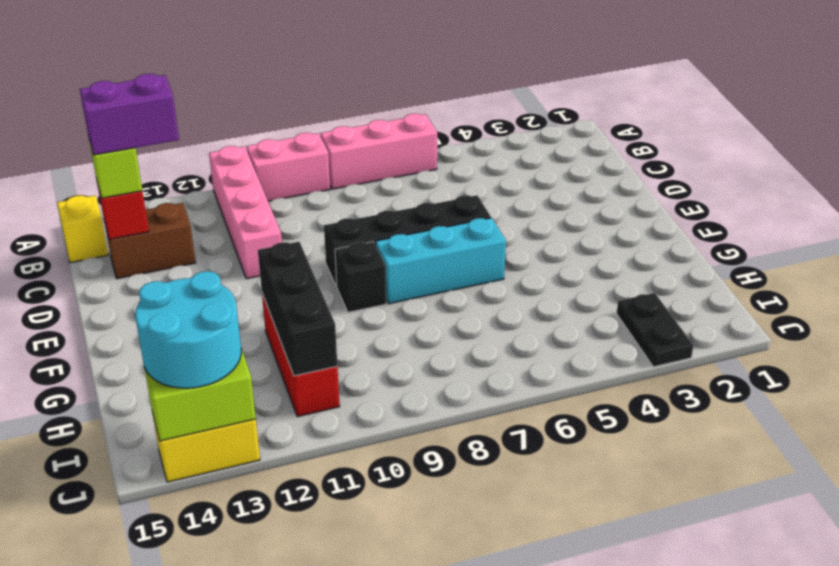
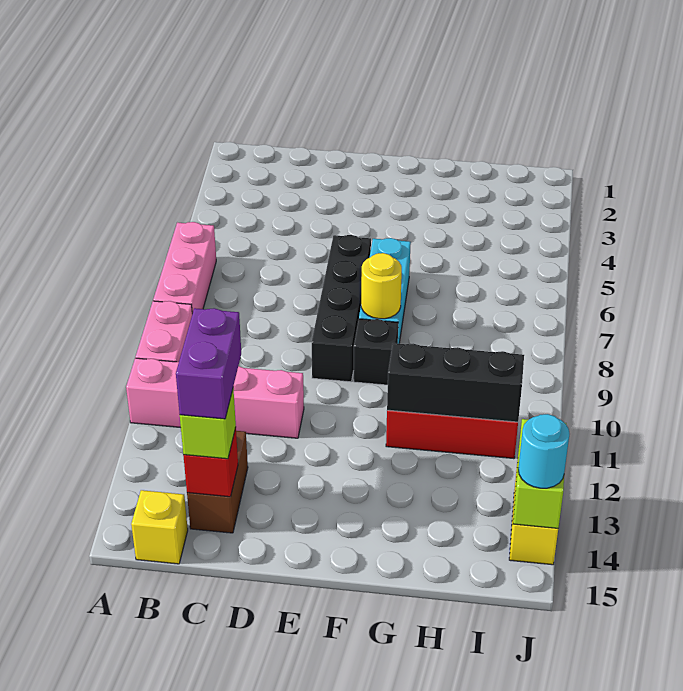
none -> yellow 1x1 round brick [361,253,402,319]
black 1x2 plate [617,293,694,367] -> none
cyan 2x2 round brick [135,271,241,388] -> cyan 1x1 round brick [518,414,569,488]

